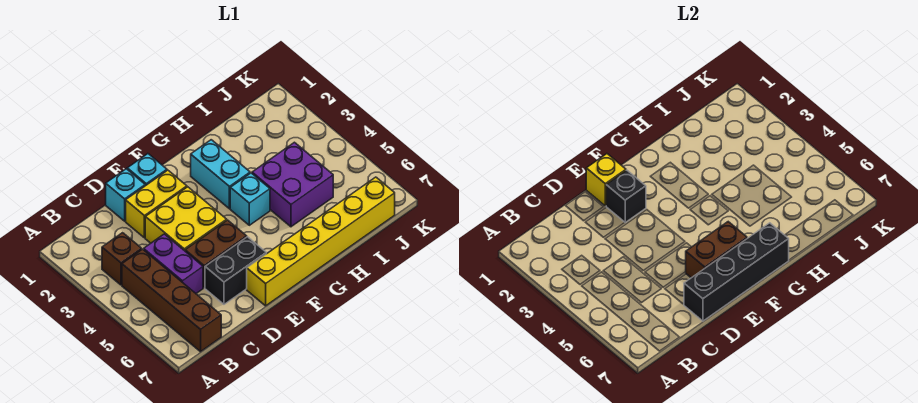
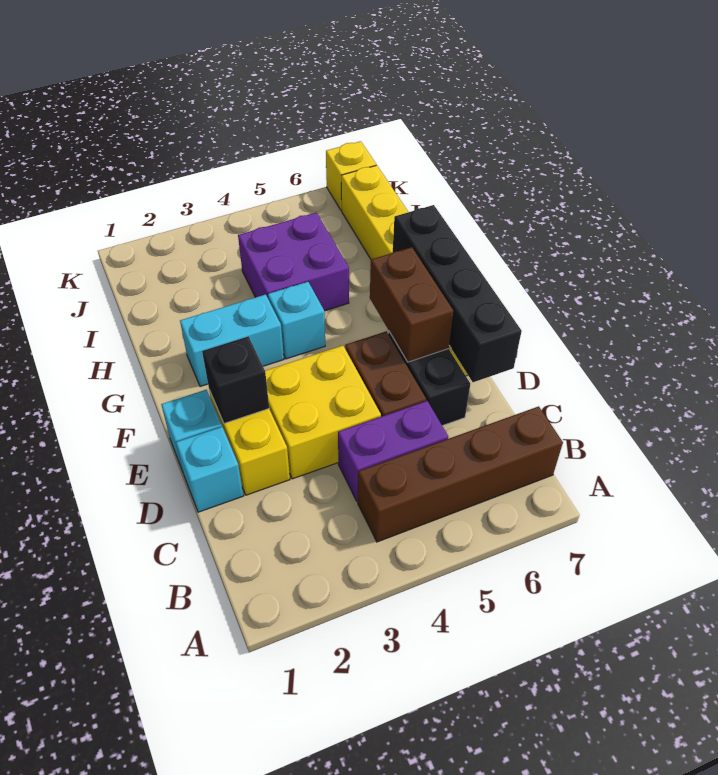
brown 1x1 brick [102,233,142,285] -> none
yellow 1x1 brick [586,154,626,206] -> yellow 1x1 brick moved to [326,141,376,210]

